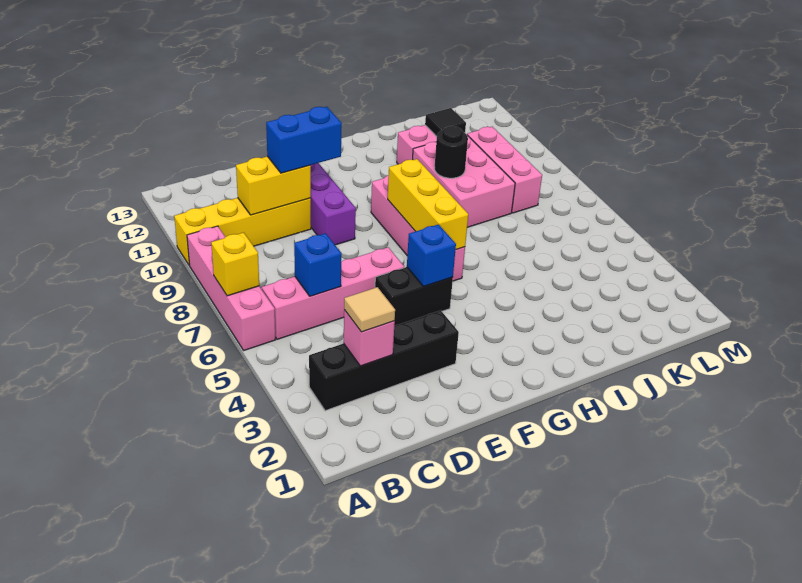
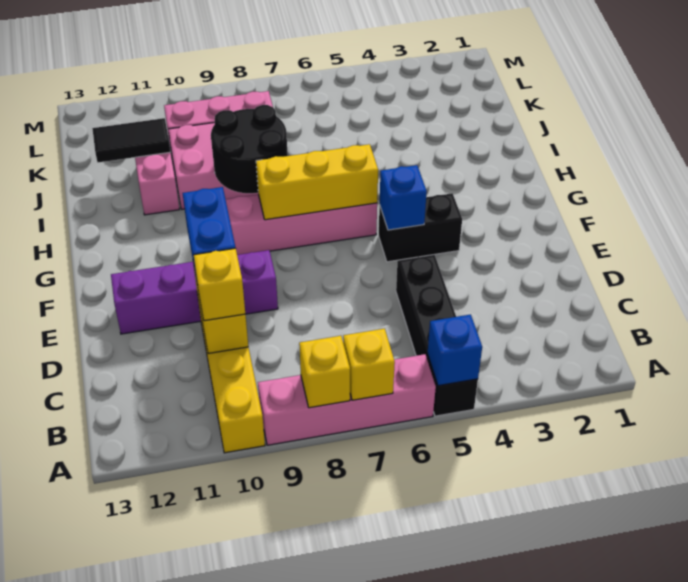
none -> yellow 1x1 brick [299,336,350,408]
black 1x4 brick [309,310,459,411] -> black 1x4 brick moved to [396,255,478,416]
pink 1x4 brick [262,247,404,339] -> none
pink 1x1 brick [344,310,395,366] -> none
tan 1x1 tile [344,287,395,332] -> none
blue 1x1 brick [294,233,341,296] -> blue 1x1 brick moved to [427,315,482,386]
none -> yellow 1x1 brick [194,248,245,321]
black 1x2 brick [375,267,453,326] -> black 1x2 brick turned to [379,193,462,262]
black 1x1 round brick [435,126,468,178] -> black 2x2 round brick [211,105,288,193]
black 1x1 tile [425,108,466,137] -> black 1x2 tile [92,118,170,162]

